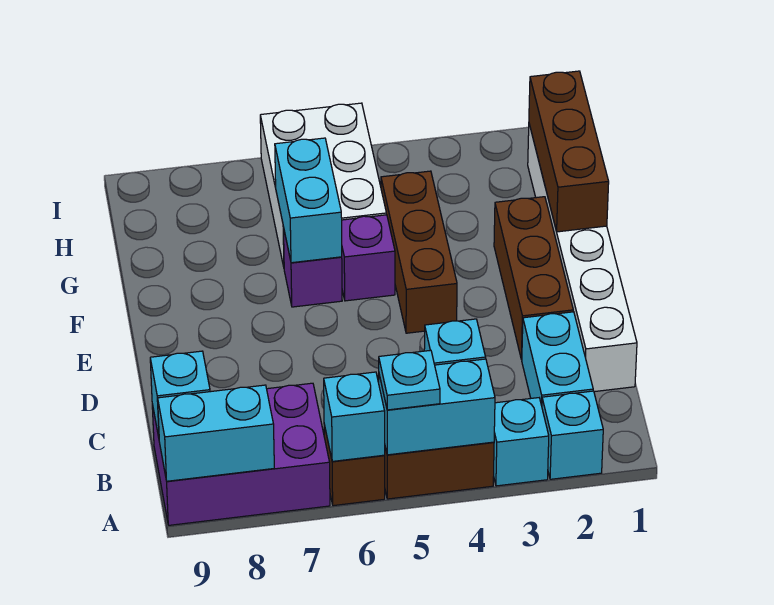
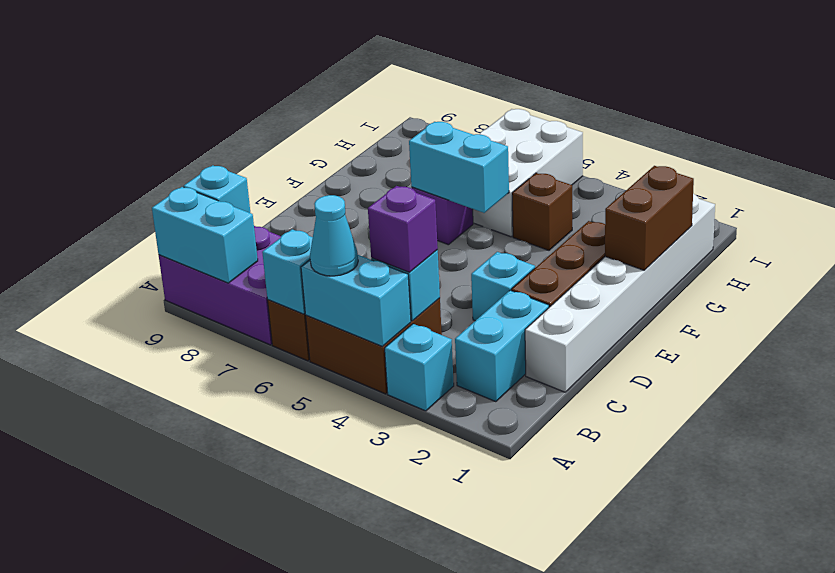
cyan 1x1 brick [542,391,603,479] -> cyan 1x1 brick moved to [471,252,535,321]
cyan 1x1 plate [379,350,440,410] -> cyan 1x1 cone [310,195,358,276]
brown 1x3 brick [381,171,457,333] -> brown 1x1 brick [512,173,572,250]
brown 1x3 brick [529,71,609,232] -> brown 1x2 brick [605,166,694,270]
purple 1x1 brick [342,215,395,301] -> purple 1x1 brick moved to [368,186,438,272]
cyan 1x2 brick [275,138,342,263] -> cyan 1x2 brick turned to [409,122,509,213]

